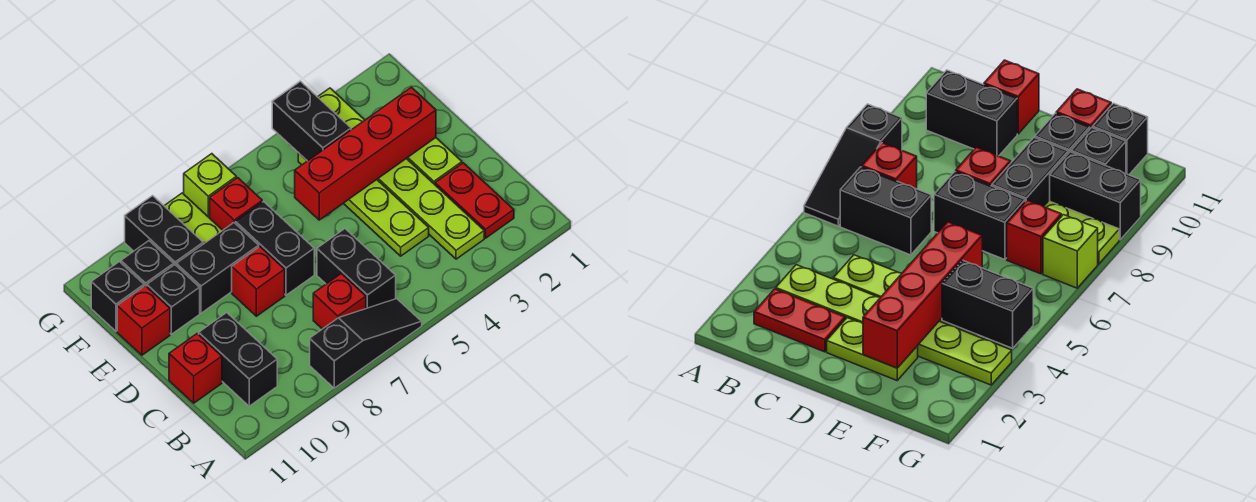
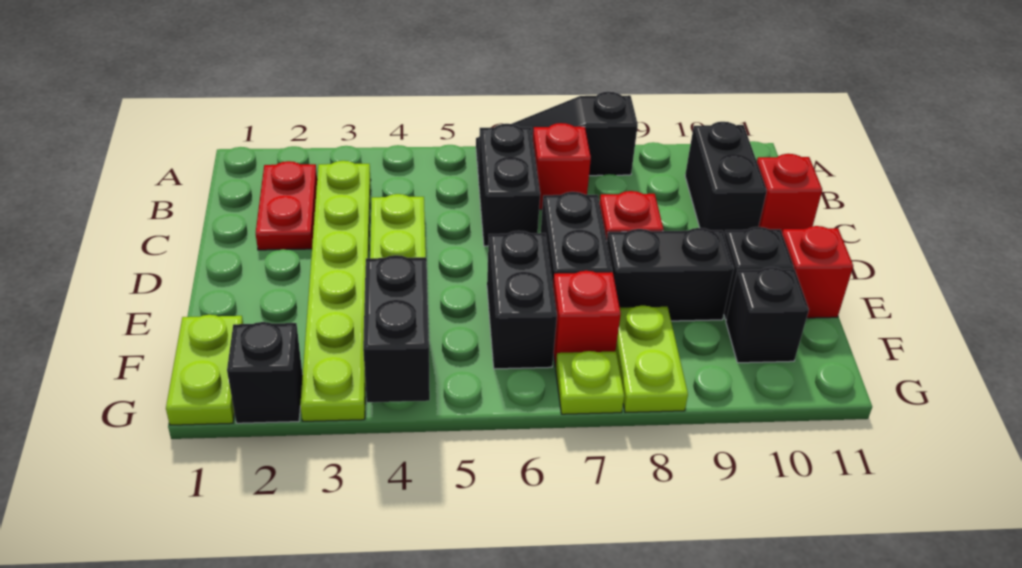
lime 1x2 plate [406,138,462,184] -> lime 1x2 plate moved to [166,315,243,425]
red 1x4 brick [295,87,436,220] -> none
black 1x2 brick [125,196,203,265] -> black 1x2 brick moved to [487,231,557,369]
black 1x1 brick [91,262,144,331] -> black 1x1 brick moved to [227,322,303,423]
lime 1x1 brick [184,154,236,218] -> lime 1x1 plate [556,351,624,414]

